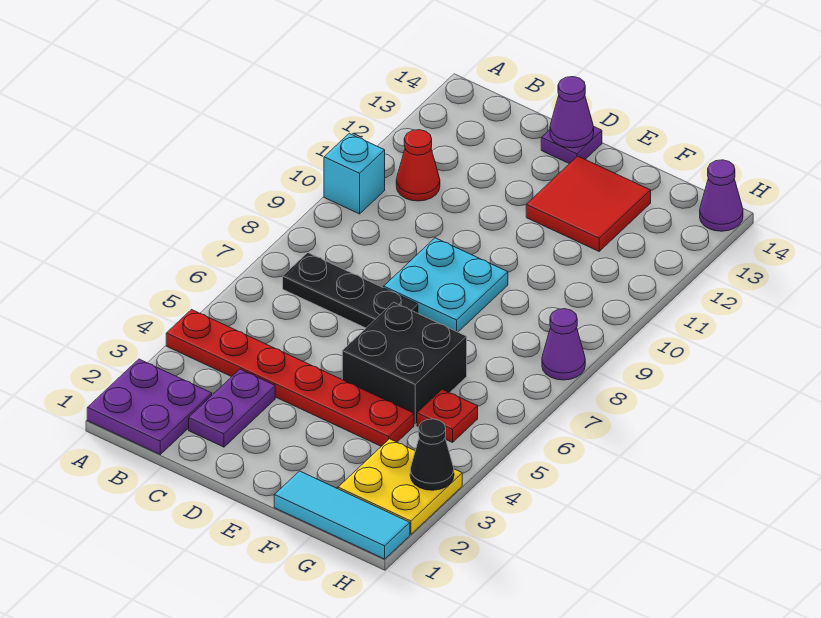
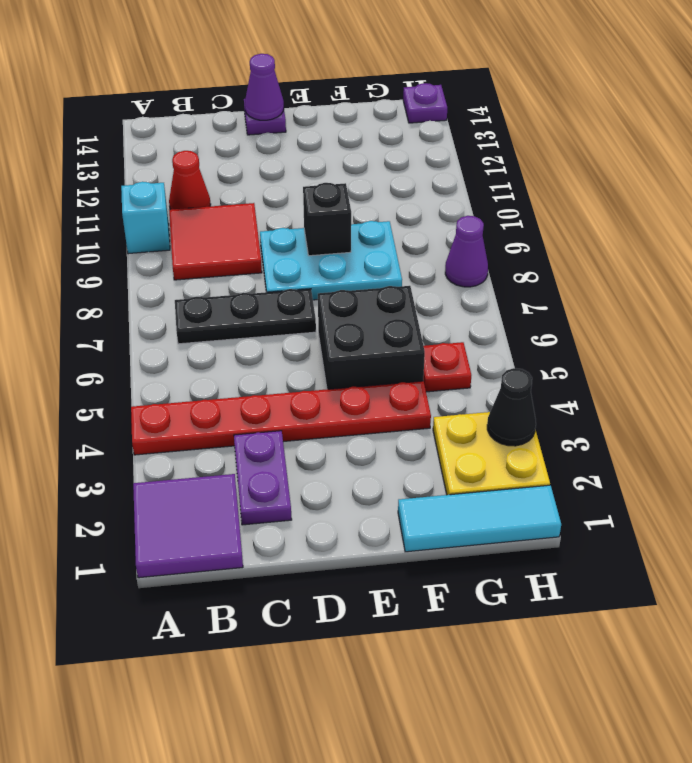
purple 2x2 plate [87,359,212,454] -> purple 2x2 tile [133,474,243,578]
cyan 2x2 plate [384,238,508,332] -> cyan 2x3 plate [260,221,402,300]
none -> black 1x1 brick [303,183,351,256]
red 2x2 tile [526,156,651,251] -> red 2x2 tile moved to [169,203,262,280]
purple 1x1 cone [700,160,743,231] -> purple 1x1 plate [403,83,447,123]

